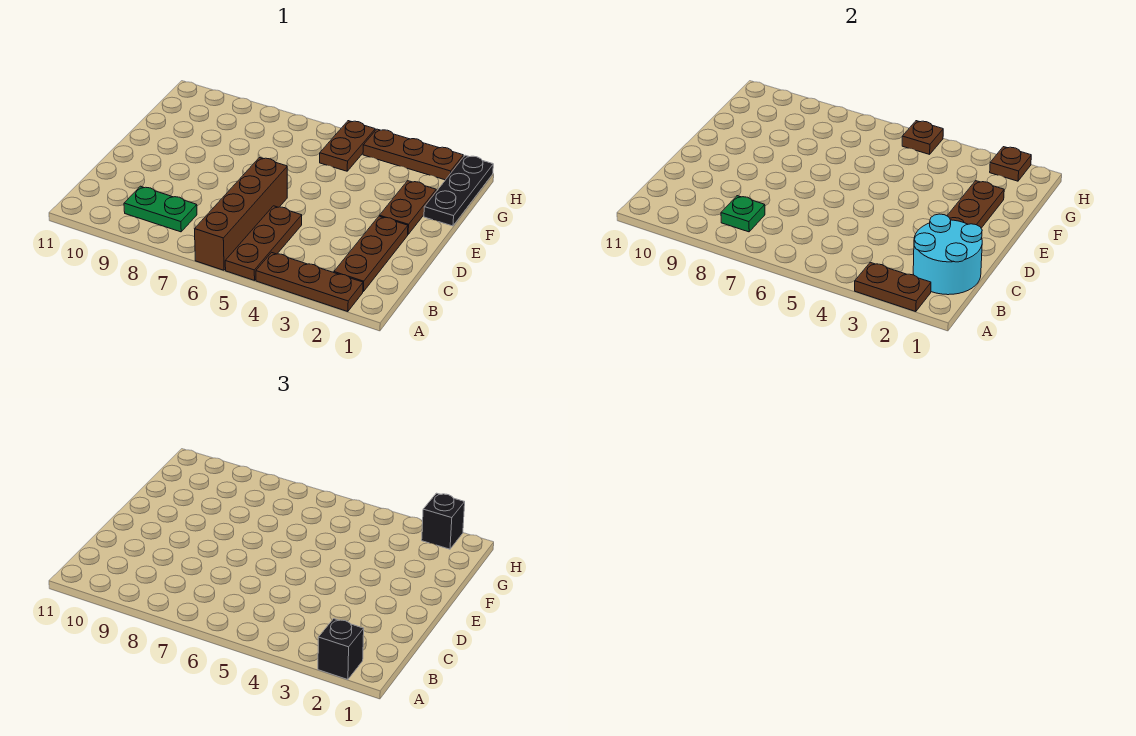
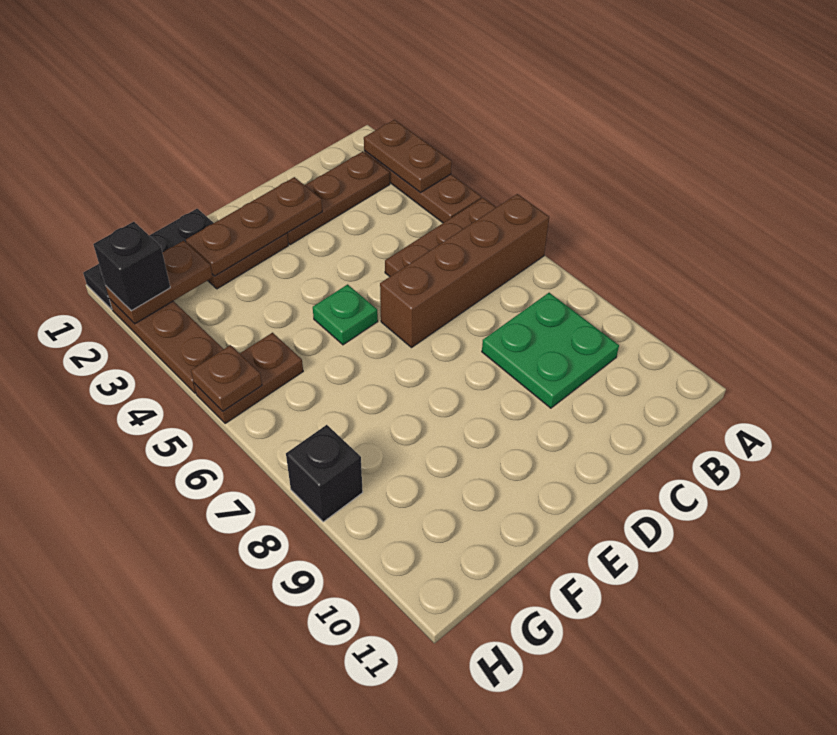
black 1x1 brick [318,619,364,680] -> black 1x1 brick moved to [286,425,363,522]
cyan 2x2 round brick [913,214,982,295] -> none
green 1x2 plate [124,186,197,232] -> green 2x2 plate [482,293,619,408]
green 1x1 plate [721,196,765,232] -> green 1x1 plate moved to [313,284,378,345]
brown 1x1 plate [990,147,1031,181] -> brown 1x2 plate [106,241,213,324]

